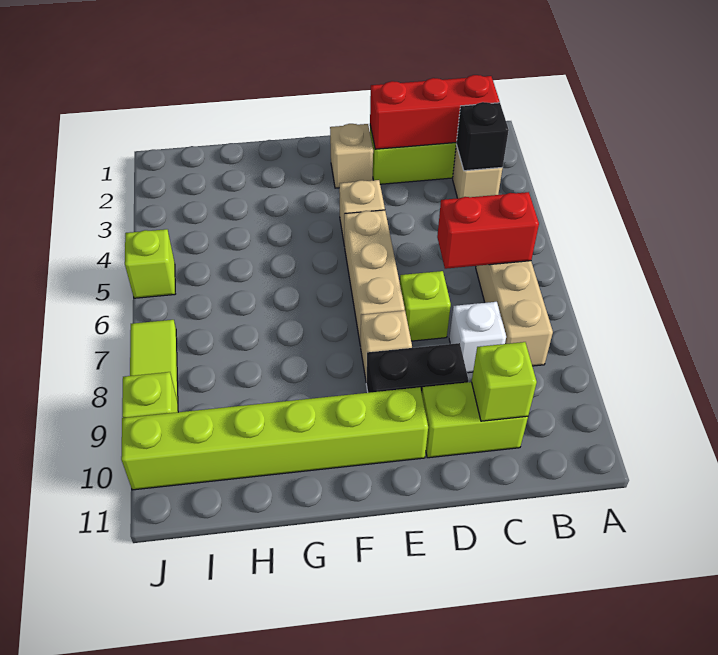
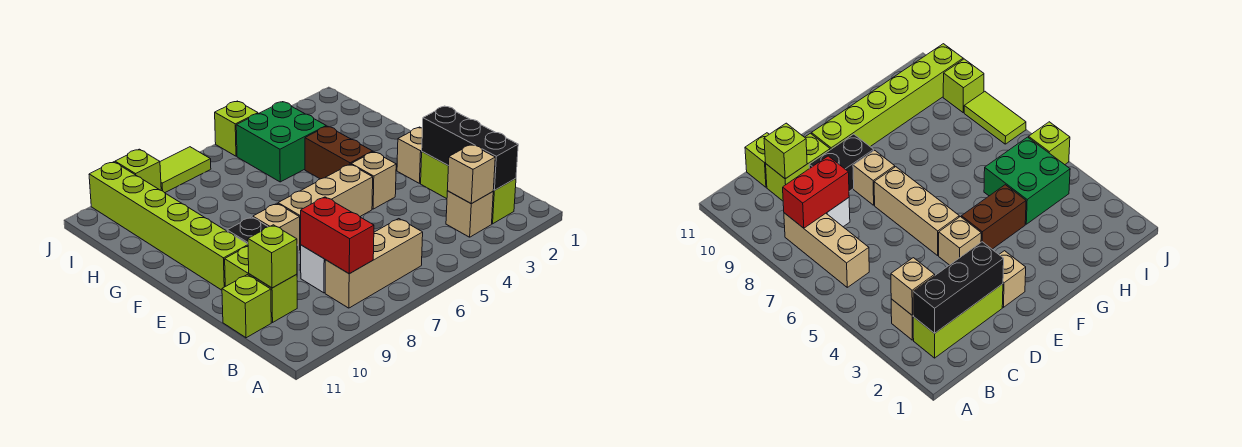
red 1x3 brick [370,75,500,149] -> black 1x3 brick [422,106,518,190]
black 1x1 brick [456,102,509,171] -> tan 1x1 brick [447,144,495,204]
red 1x2 brick [437,192,539,269] -> red 1x2 brick moved to [301,197,374,274]
lime 1x1 brick [400,271,451,341] -> lime 1x1 brick moved to [222,275,271,338]
none -> brown 1x2 brick [305,126,373,179]
none -> green 2x2 brick [236,102,326,182]

